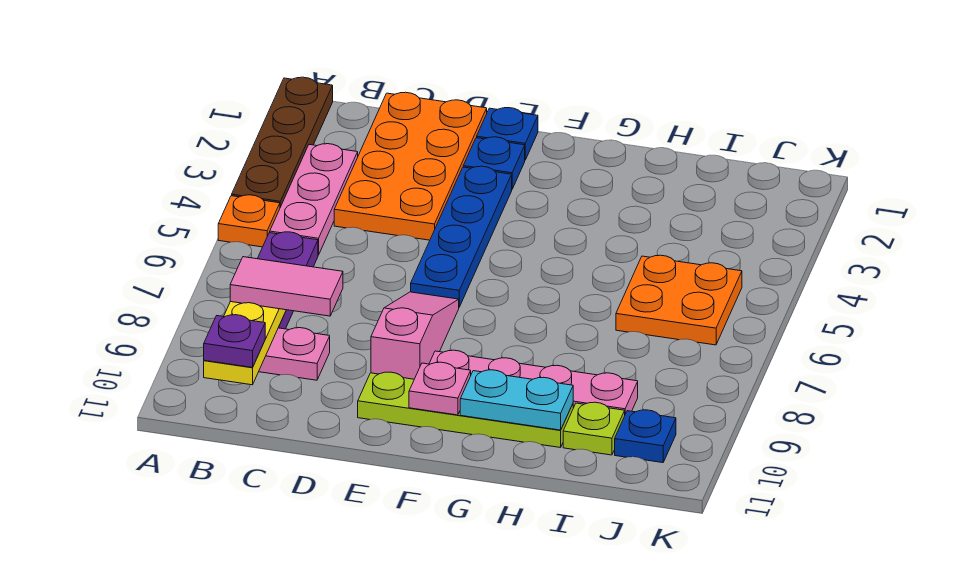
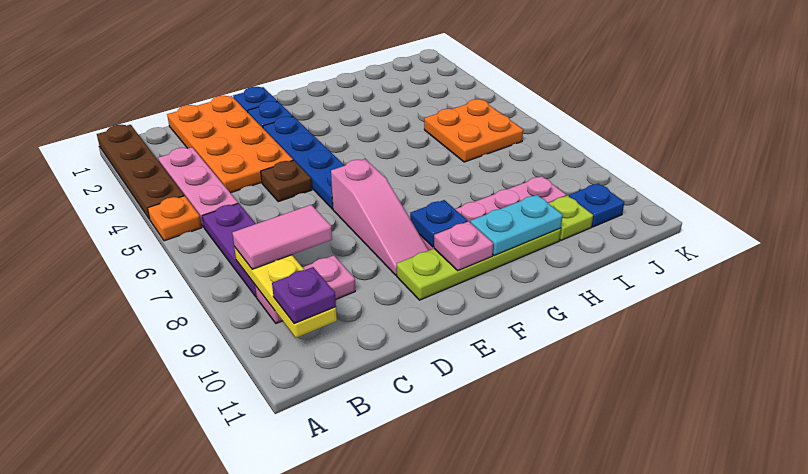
none -> brown 1x1 plate [261,160,312,202]
pink 1x3 slope [371,292,459,379] -> pink 1x3 slope turned to [331,159,429,275]
none -> blue 1x1 plate [410,200,467,247]

